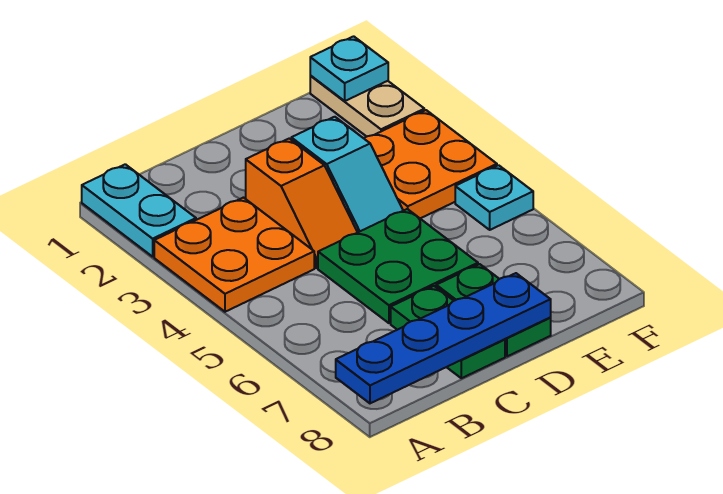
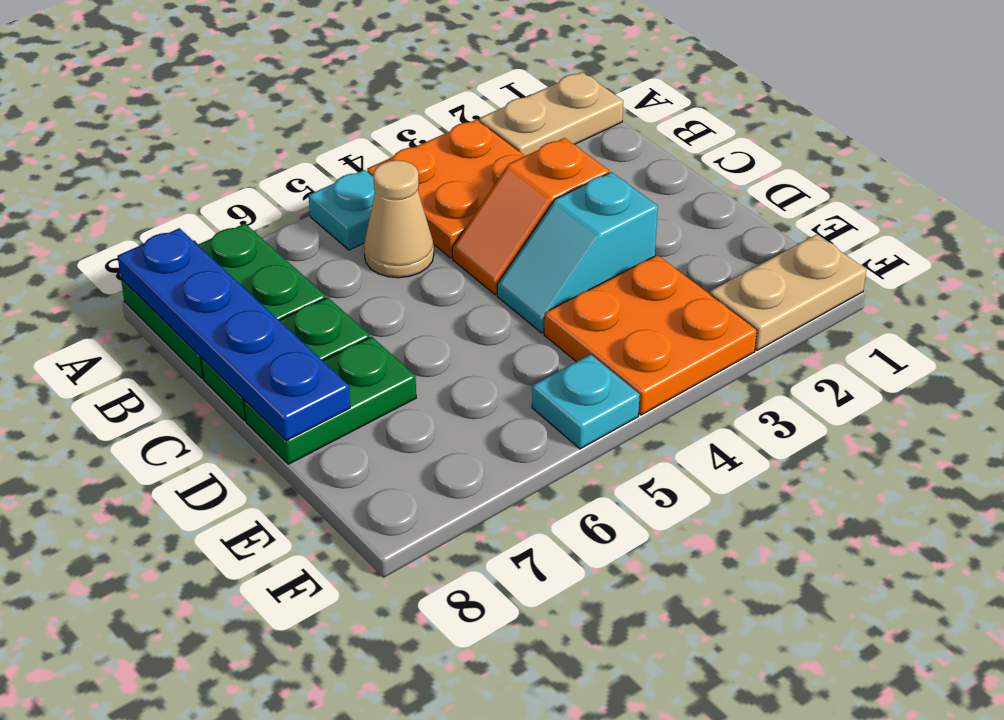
cyan 1x2 plate [82,164,196,257] -> tan 1x2 plate [479,72,623,156]
none -> tan 1x1 cone [364,160,434,278]
green 2x2 plate [318,209,478,323] -> green 2x2 plate moved to [121,224,326,378]
cyan 1x1 plate [310,36,388,101] -> cyan 1x1 plate moved to [309,170,375,250]

